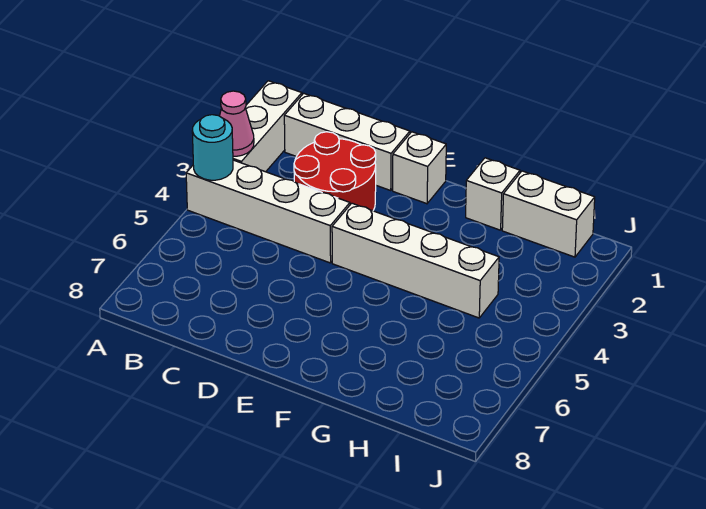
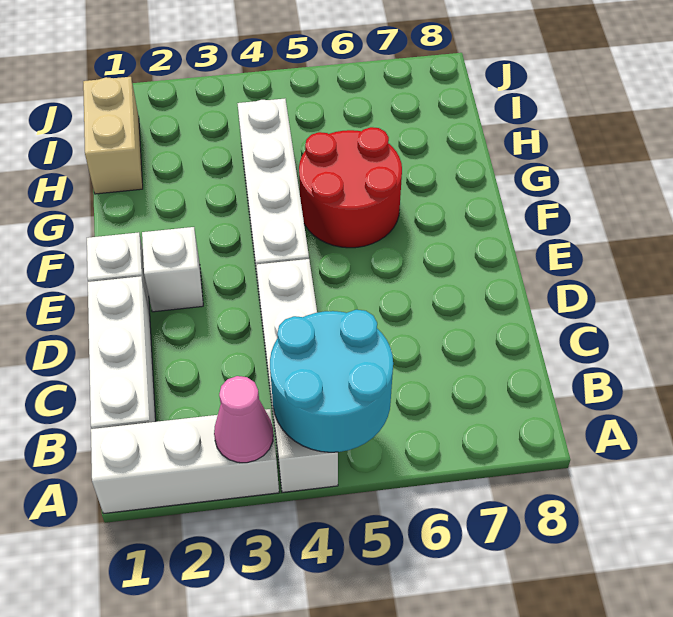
cyan 1x1 round brick [192,115,233,180] -> cyan 2x2 round brick [270,309,393,452]
red 2x2 round brick [294,132,376,211] -> red 2x2 round brick moved to [299,127,402,248]
white 1x1 brick [466,158,520,230] -> white 1x1 brick moved to [142,227,203,312]
white 1x2 brick [502,171,595,257] -> tan 1x2 brick [83,77,143,194]

